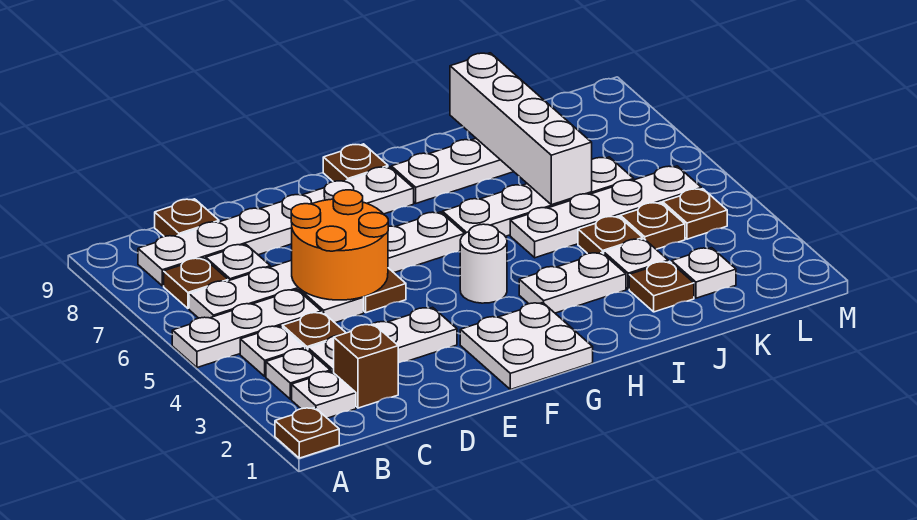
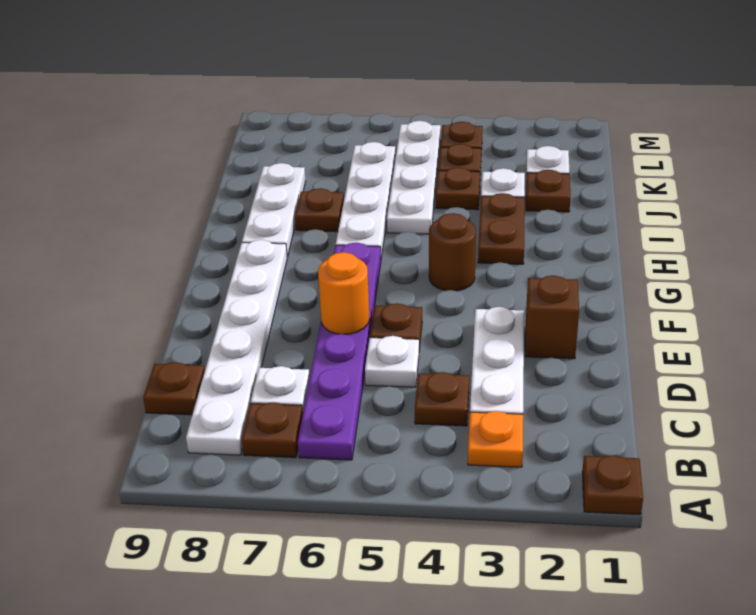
white 1x3 plate [172,290,322,368] -> none
white 1x1 plate [292,371,356,418] -> none
white 1x1 plate [266,349,330,399] -> orange 1x1 plate [468,411,523,467]
white 1x1 plate [240,326,305,376] -> none
white 1x6 plate [189,212,465,318] -> purple 1x6 plate [298,243,381,460]
brown 1x1 brick [334,324,398,408] -> brown 1x1 brick moved to [525,275,579,359]
orange 2x2 round brick [291,190,388,300] -> orange 1x1 round brick [318,252,370,334]
white 2x2 plate [460,303,593,390] -> none
white 1x1 round brick [460,224,507,303] -> brown 1x1 round brick [429,213,476,291]
brown 1x1 plate [323,144,388,181] -> brown 1x1 plate moved to [295,188,344,232]
white 1x2 plate [519,252,626,313] -> brown 1x2 plate [478,193,525,264]
white 1x4 brick [450,53,592,205] -> none

